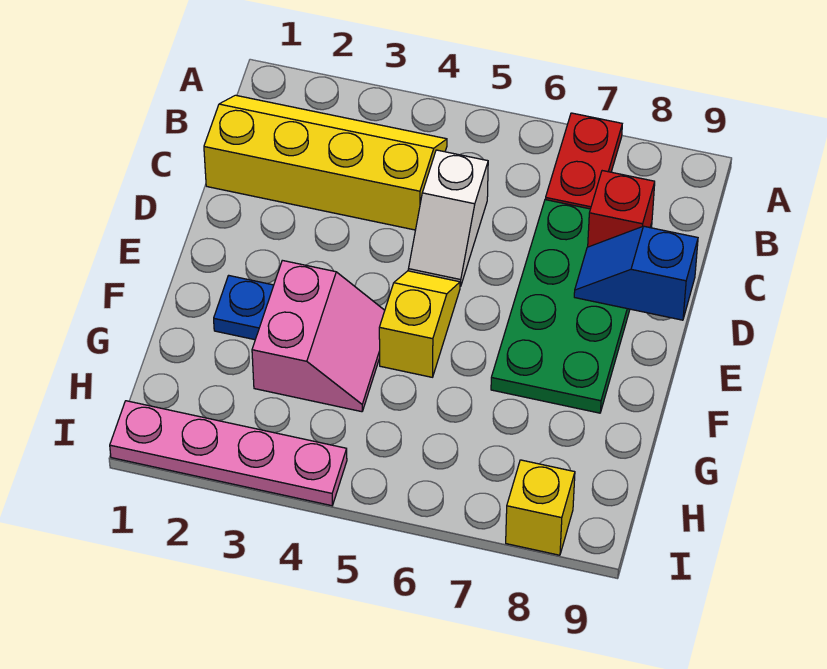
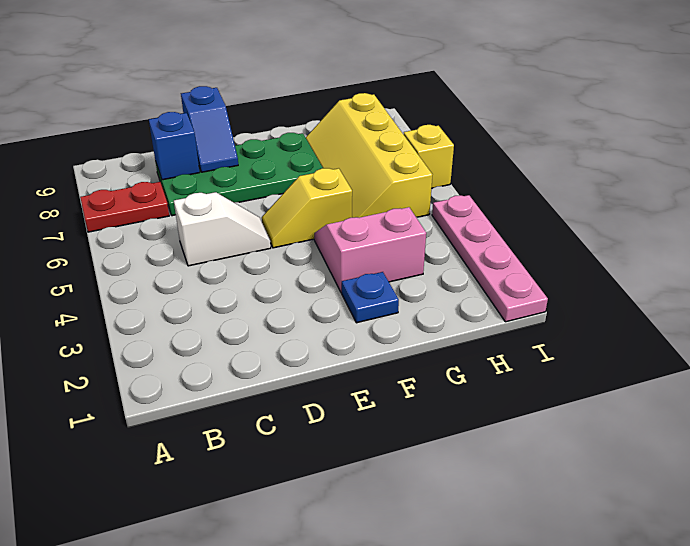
yellow 2x4 slope [204,95,447,230] -> yellow 2x4 slope moved to [306,93,432,218]
red 1x1 brick [588,171,655,247] -> blue 1x1 brick [149,112,200,180]
yellow 1x1 brick [506,460,575,555] -> yellow 1x1 brick moved to [403,125,454,188]

